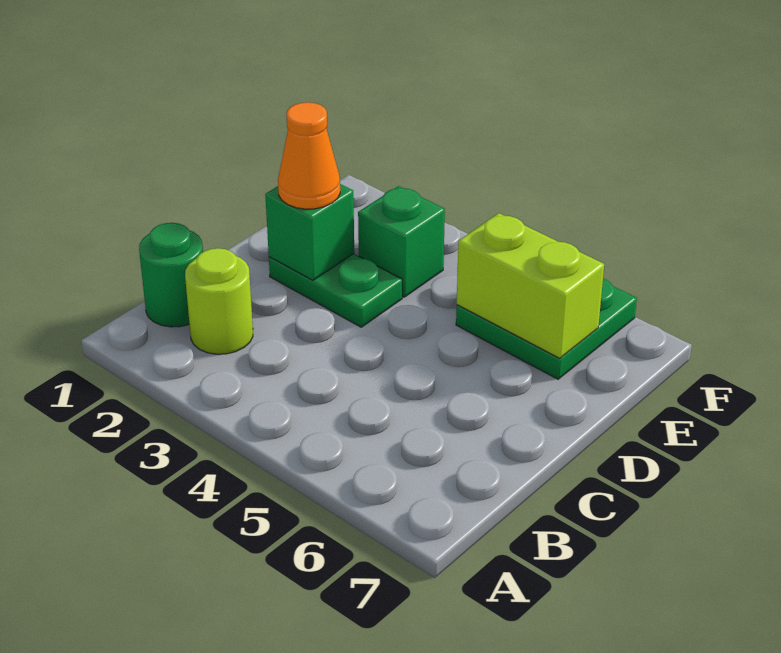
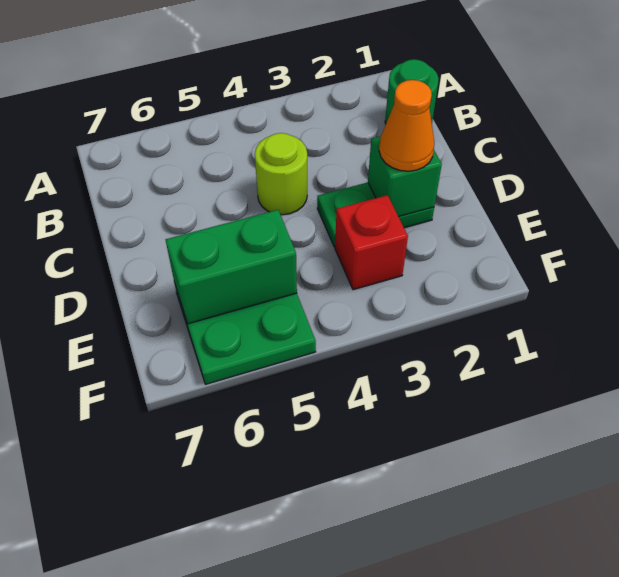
lime 1x1 round brick [185,248,253,354] -> lime 1x1 round brick moved to [255,133,307,215]
green 1x1 brick [358,186,445,297] -> red 1x1 brick [335,195,408,290]
lime 1x2 brick [457,213,604,358] -> green 1x2 brick [166,210,297,324]

